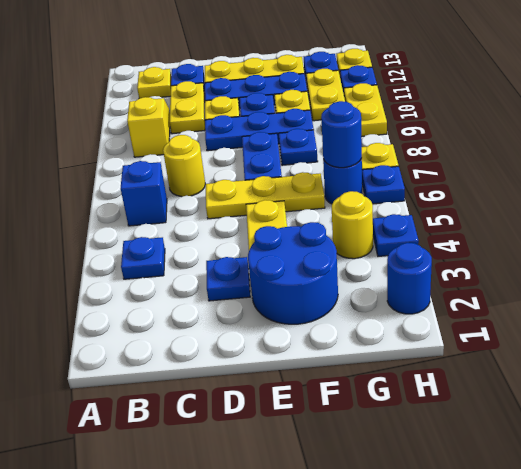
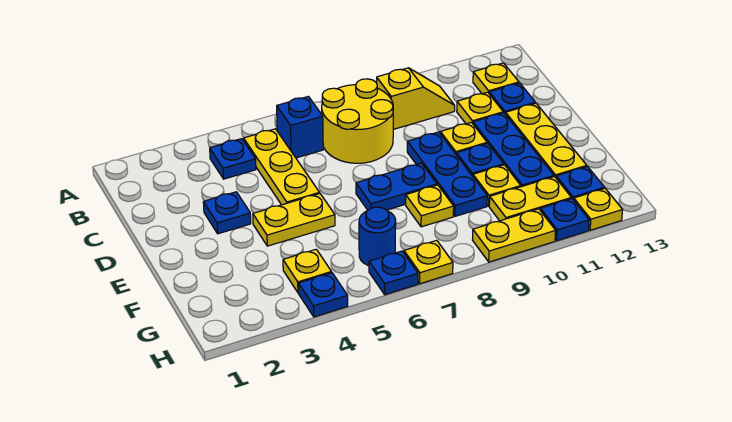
yellow 1x1 round brick [163,135,205,197] -> yellow 2x2 round brick [322,79,393,163]
yellow 1x2 plate [169,81,205,134] -> yellow 1x1 plate [457,92,503,124]
yellow 1x3 plate [206,172,325,219] -> yellow 1x3 plate moved to [244,129,320,205]
blue 2x2 round brick [248,222,338,324] -> none
blue 1x1 plate [279,129,318,165] -> yellow 1x1 plate [406,185,454,227]
yellow 1x1 round brick [332,191,373,259] -> yellow 1x1 plate [283,249,332,293]
blue 1x1 round brick [321,101,362,168] -> none
blue 1x1 round brick [387,243,432,314] -> none

